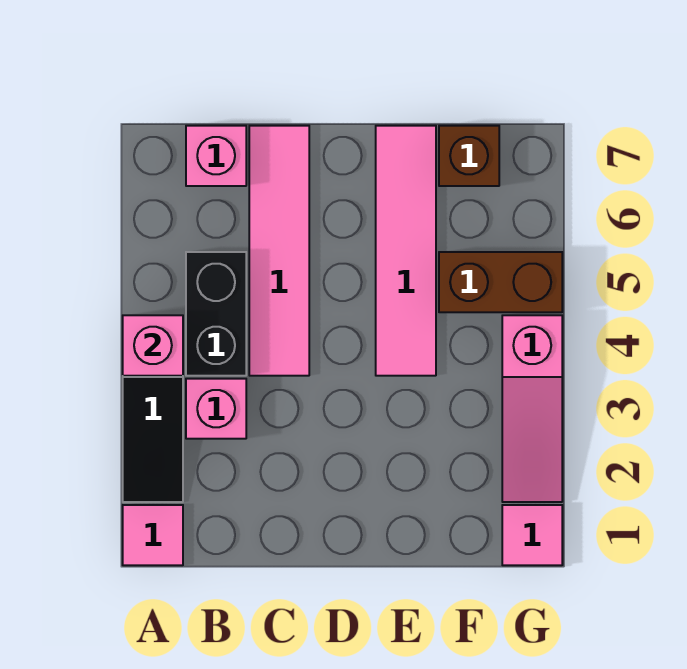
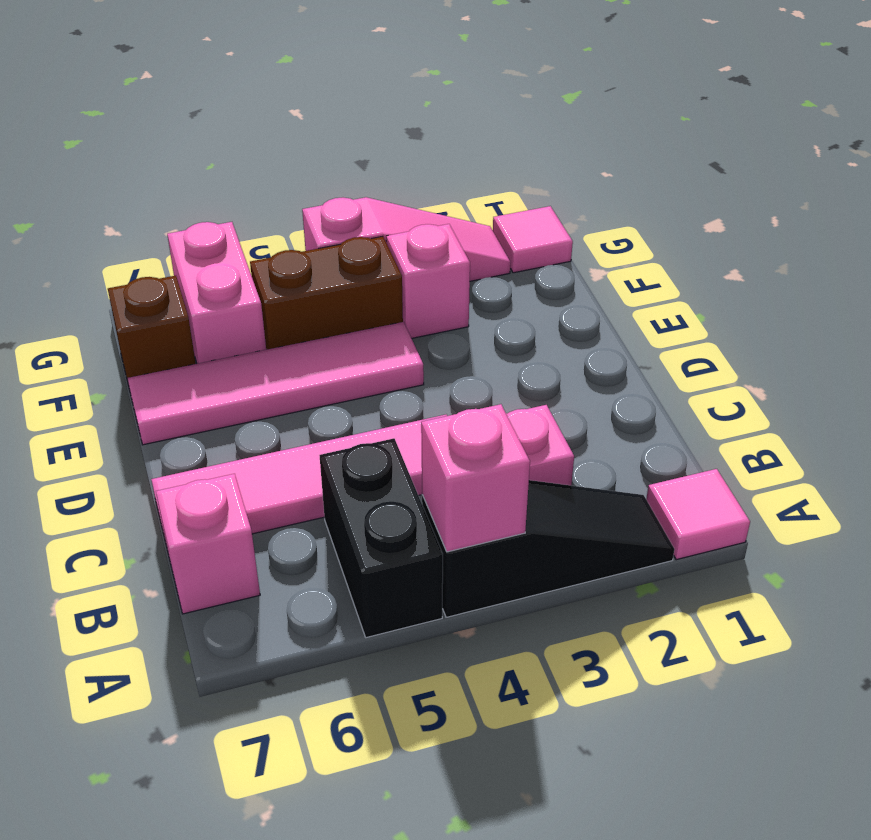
black 1x2 brick [186,252,246,376] -> black 1x2 brick turned to [320,438,443,638]
none -> pink 1x1 brick [386,224,470,338]
brown 1x2 brick [439,252,562,312] -> brown 1x2 brick turned to [250,236,403,350]
none -> pink 1x2 brick [167,222,266,364]

